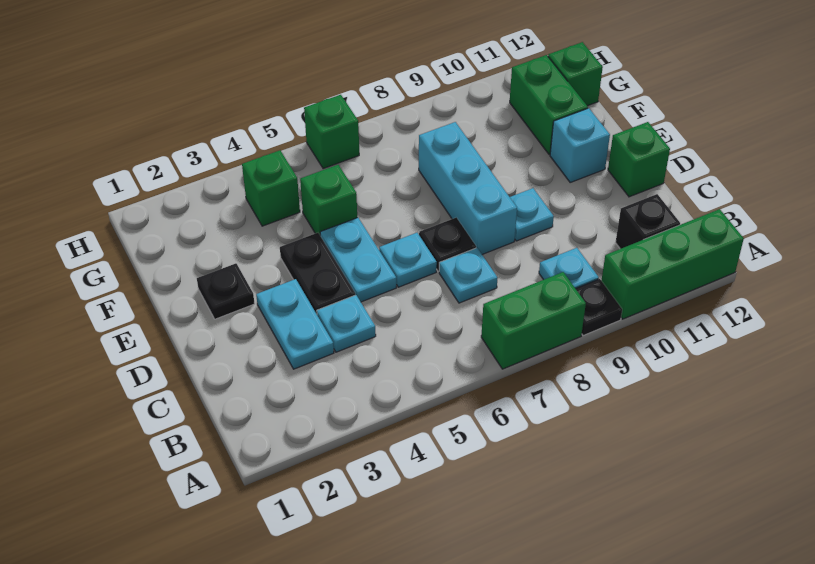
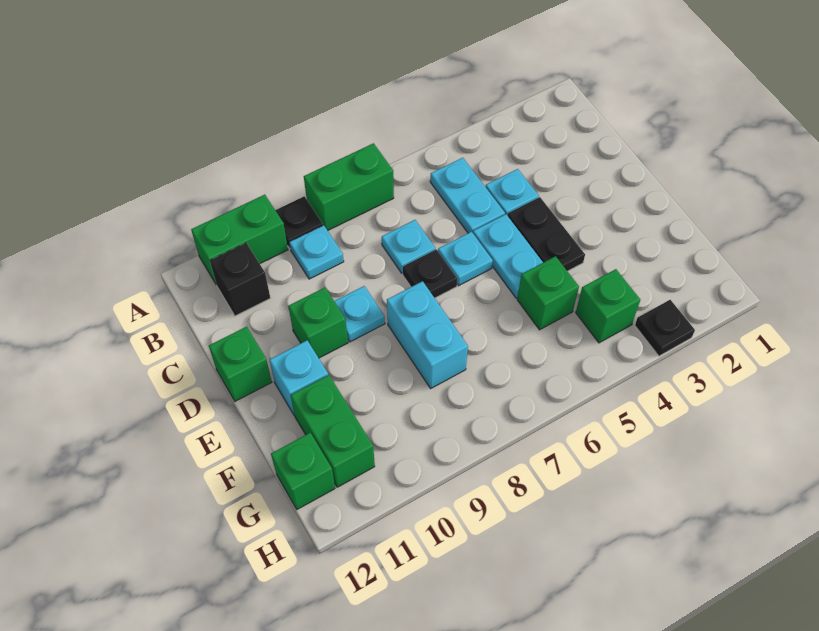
green 1x3 brick [601,209,744,319] -> green 1x2 brick [191,195,288,285]
cyan 1x2 plate [256,279,334,369] -> cyan 1x2 plate moved to [430,158,505,233]
cyan 1x3 brick [419,122,517,254] -> cyan 1x2 brick [387,281,468,388]
black 1x1 plate [197,263,255,319] -> black 1x1 plate moved to [635,300,695,356]
green 1x1 brick [304,95,359,169] -> green 1x1 brick moved to [288,288,348,358]

